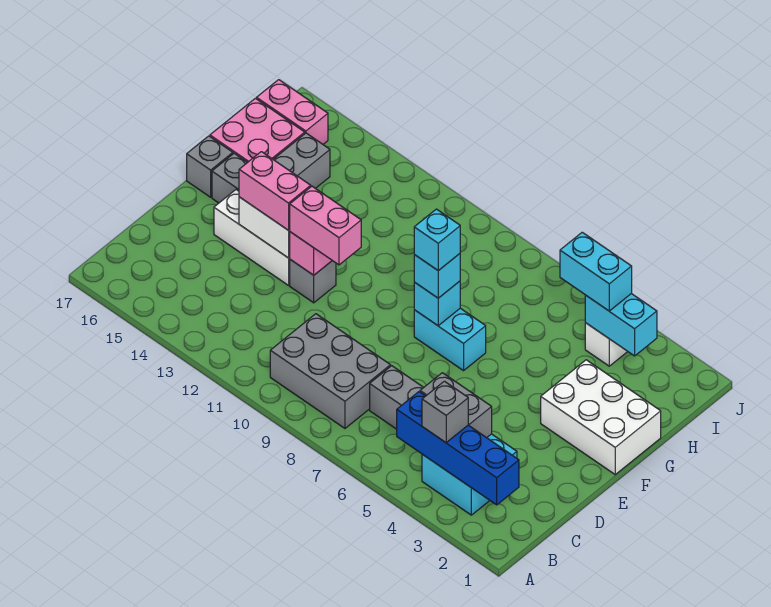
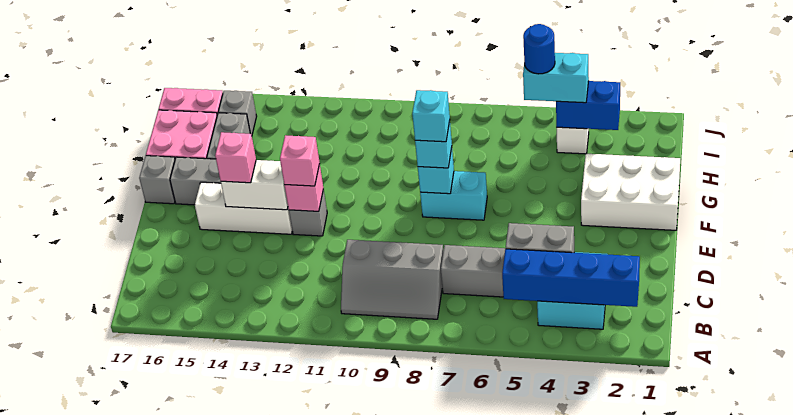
grey 1x1 brick [422,381,468,443] -> grey 1x1 brick moved to [218,91,257,135]
grey 2x3 brick [270,314,391,428] -> grey 2x3 slope [341,240,443,319]
pink 1x2 brick [290,186,361,265] -> pink 1x1 brick [280,135,320,186]
pink 1x2 brick [239,152,311,230] -> pink 1x1 brick [215,132,256,183]
cyan 1x2 brick [585,294,657,356] -> blue 1x2 brick [556,81,620,130]
none -> blue 1x1 round brick [523,24,555,74]

